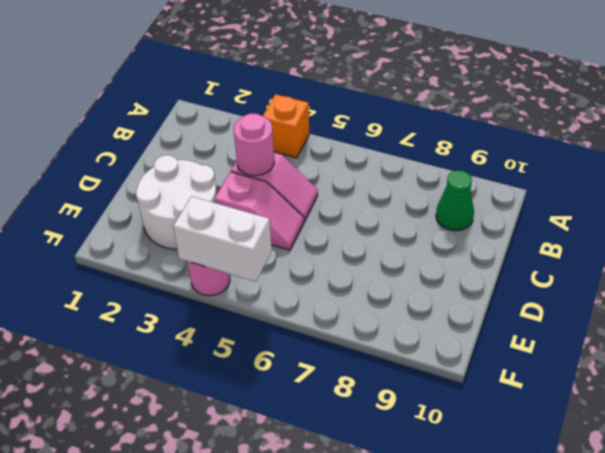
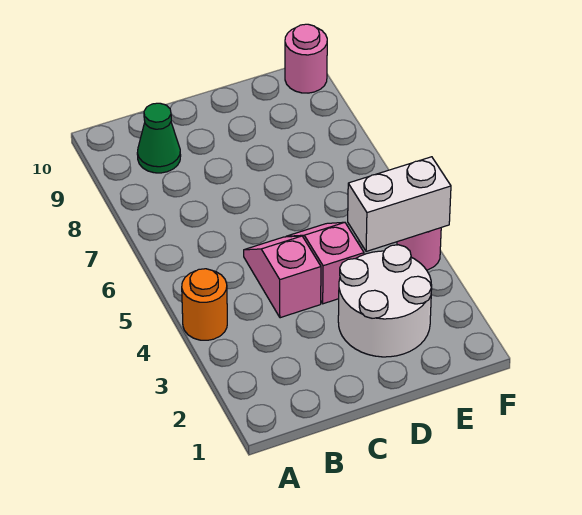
orange 1x1 brick [263,94,309,158] -> orange 1x1 round brick [182,269,227,340]
pink 1x1 round brick [234,113,274,176] -> pink 1x1 round brick moved to [285,24,327,93]
white 1x2 brick [173,196,272,282] -> white 1x2 brick turned to [348,157,451,252]

